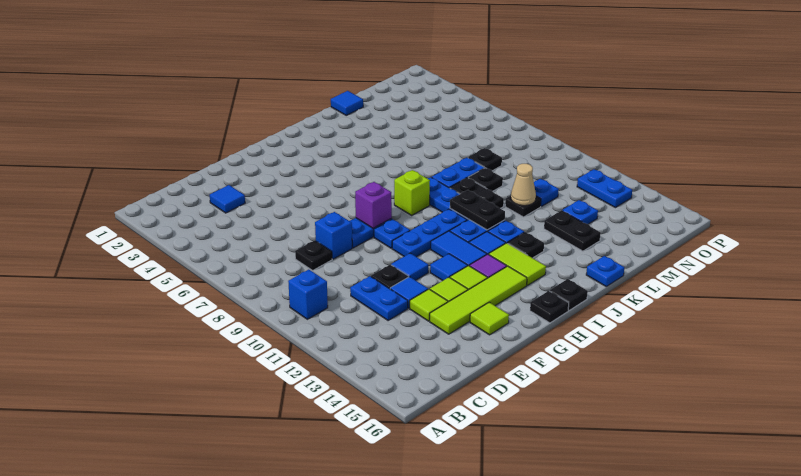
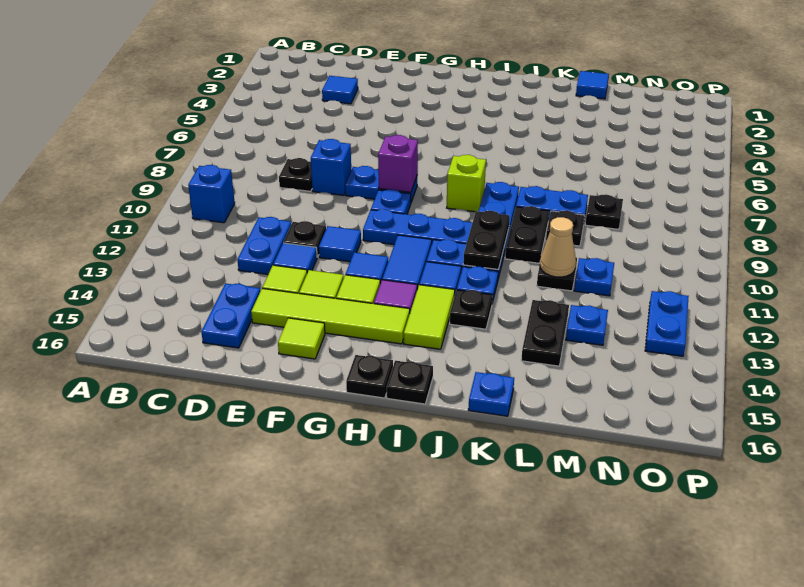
none -> blue 1x2 plate [201,283,260,348]

